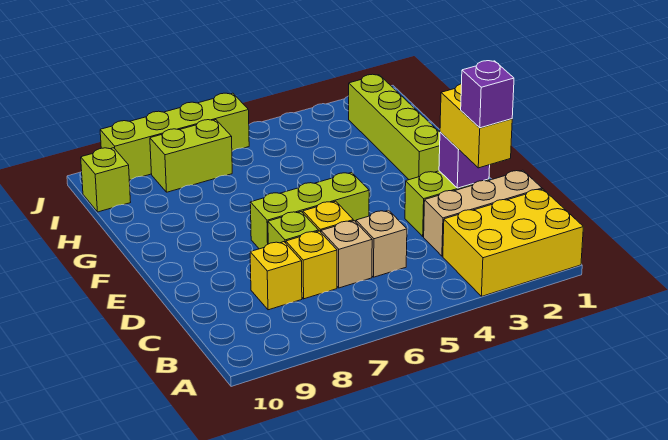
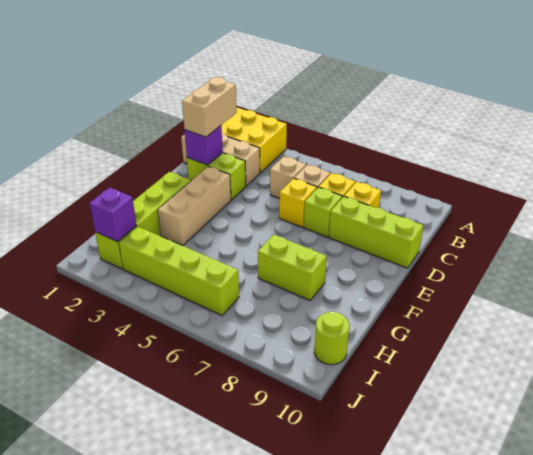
yellow 1x2 brick [440,84,512,168] -> tan 1x2 brick [182,77,237,137]
purple 1x1 brick [461,61,514,128] -> purple 1x1 brick moved to [90,188,137,242]
none -> tan 1x3 brick [158,167,231,246]
lime 1x3 brick [250,173,369,249] -> lime 1x3 brick moved to [329,196,423,268]
lime 1x2 brick [150,120,232,192] -> lime 1x2 brick moved to [258,235,327,300]
lime 1x1 brick [81,148,130,212] -> lime 1x1 round brick [314,312,349,365]
lime 1x4 brick [100,93,249,180] -> lime 1x4 brick moved to [119,227,239,316]

